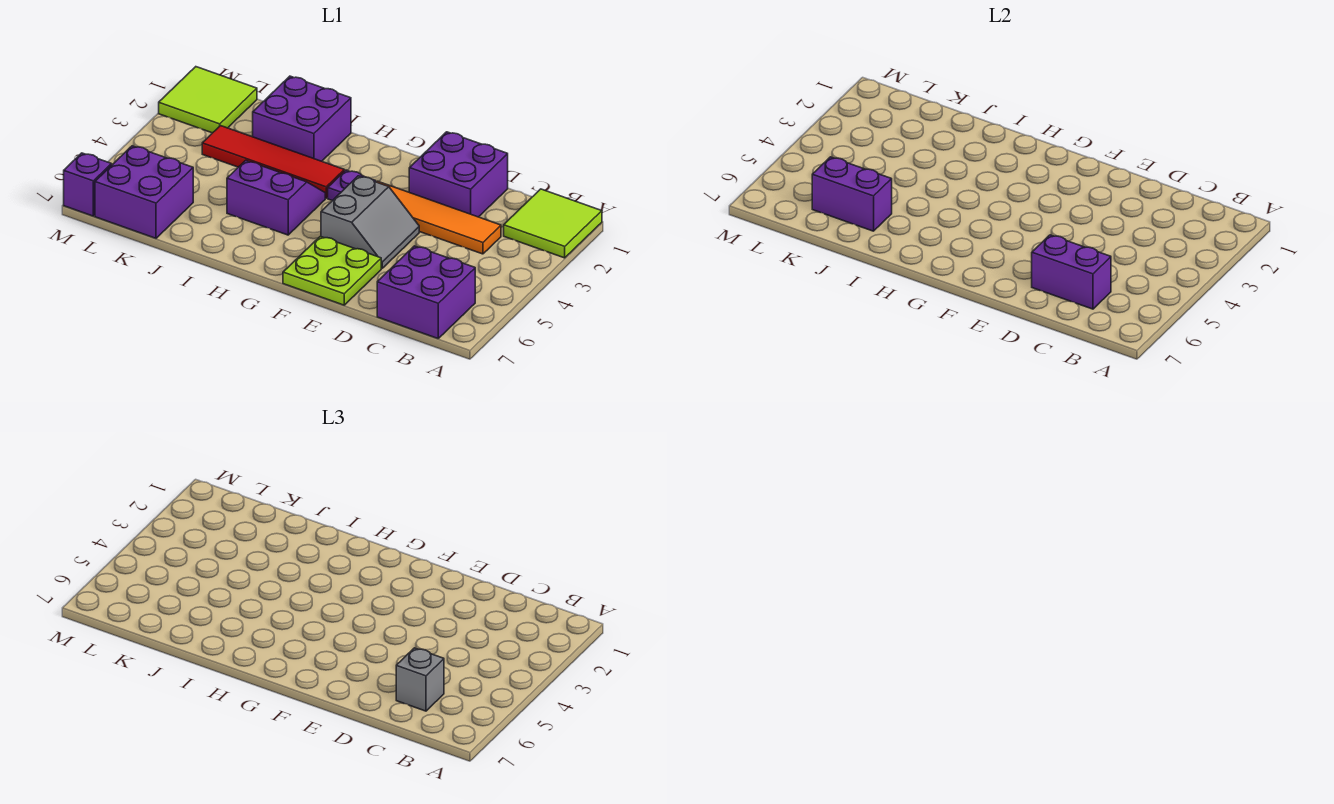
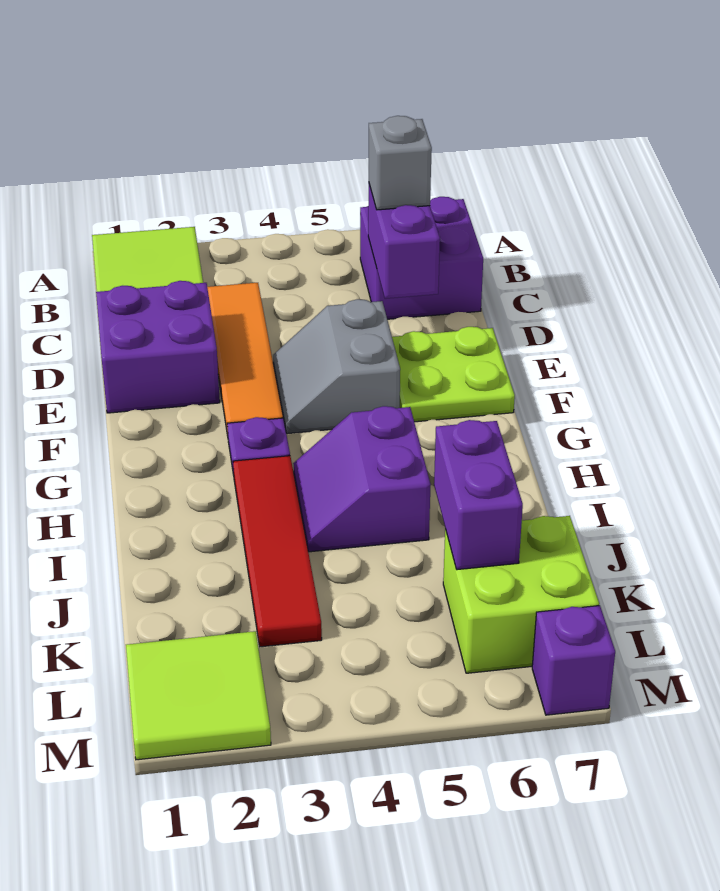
grey 2x2 slope [321,176,419,268] -> grey 2x2 slope turned to [273,299,400,434]
purple 2x2 brick [253,76,351,161] -> none
purple 2x2 brick [95,146,193,238] -> lime 2x2 brick [443,516,599,673]

